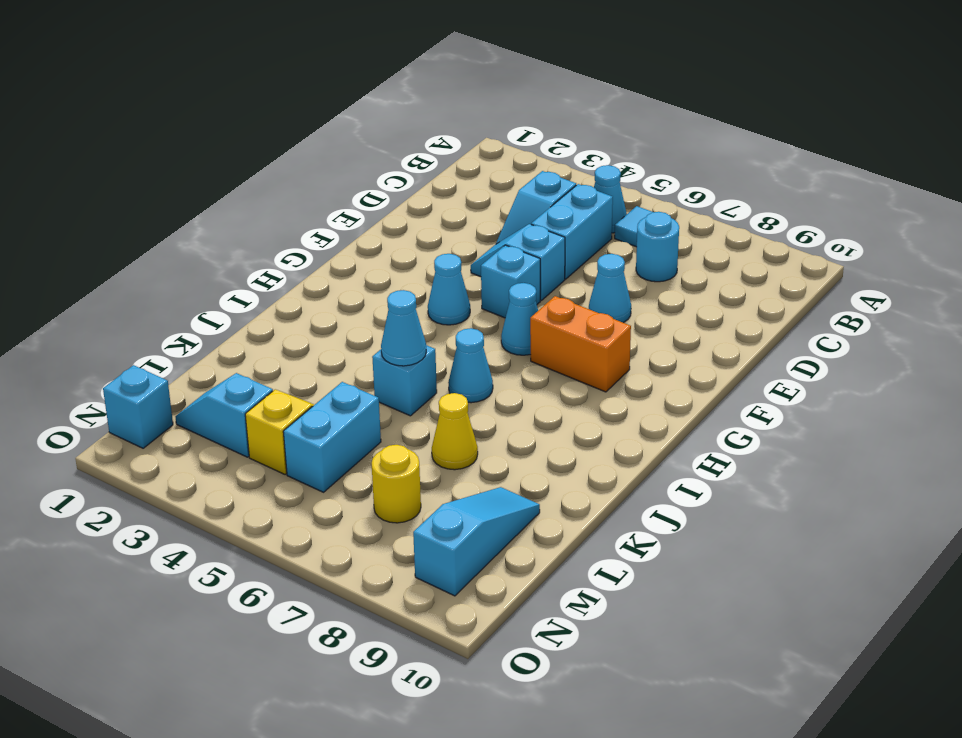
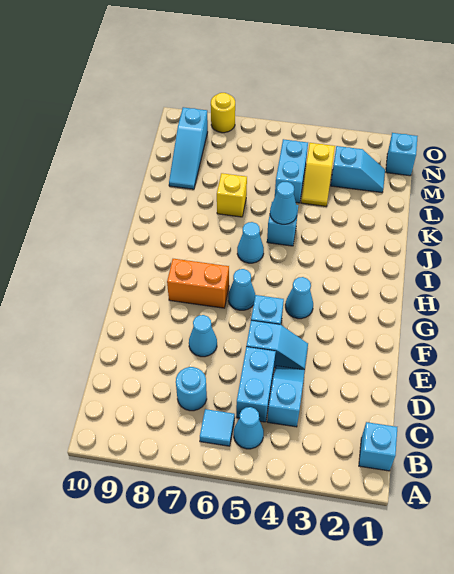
none -> cyan 1x1 brick [359,422,397,471]
yellow 1x1 cone [432,393,478,470] -> yellow 1x1 brick [217,173,247,217]
yellow 1x1 round brick [372,445,421,523] -> yellow 1x1 round brick moved to [211,93,235,133]

